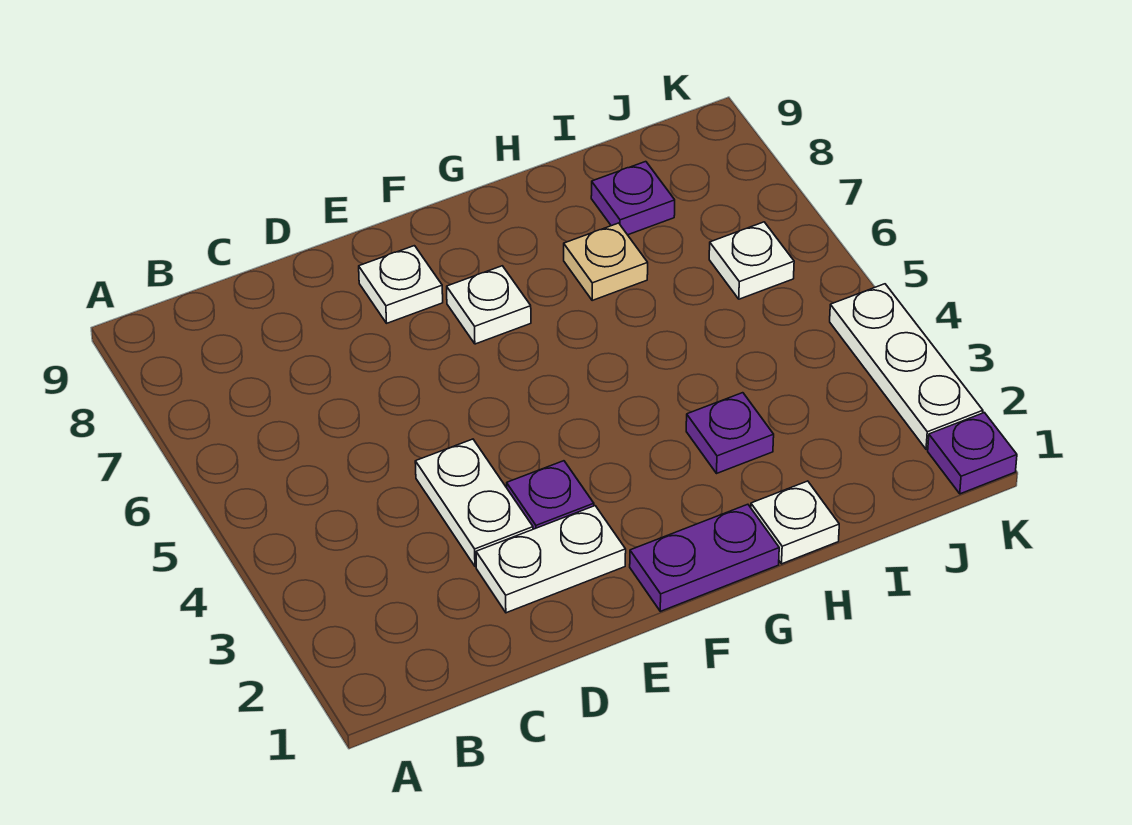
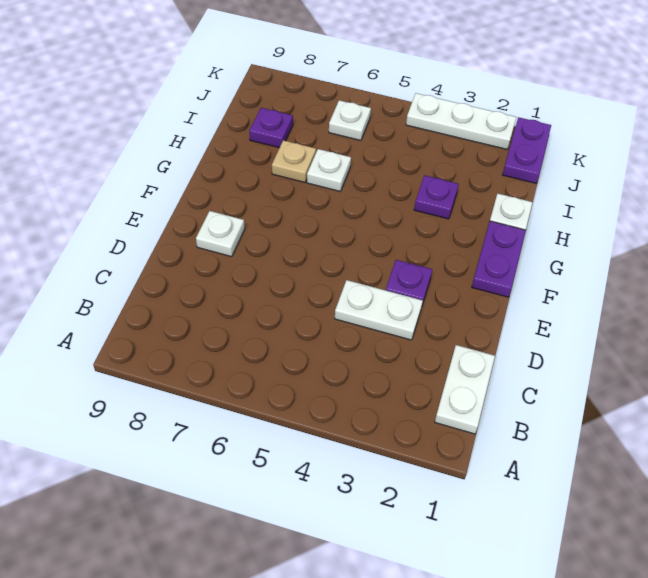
white 1x2 plate [476,506,626,613] -> white 1x2 plate moved to [435,345,495,434]
white 1x1 plate [447,266,531,344] -> white 1x1 plate moved to [307,149,351,191]
purple 1x1 plate [928,413,1017,494] -> purple 1x2 plate [503,117,551,183]

